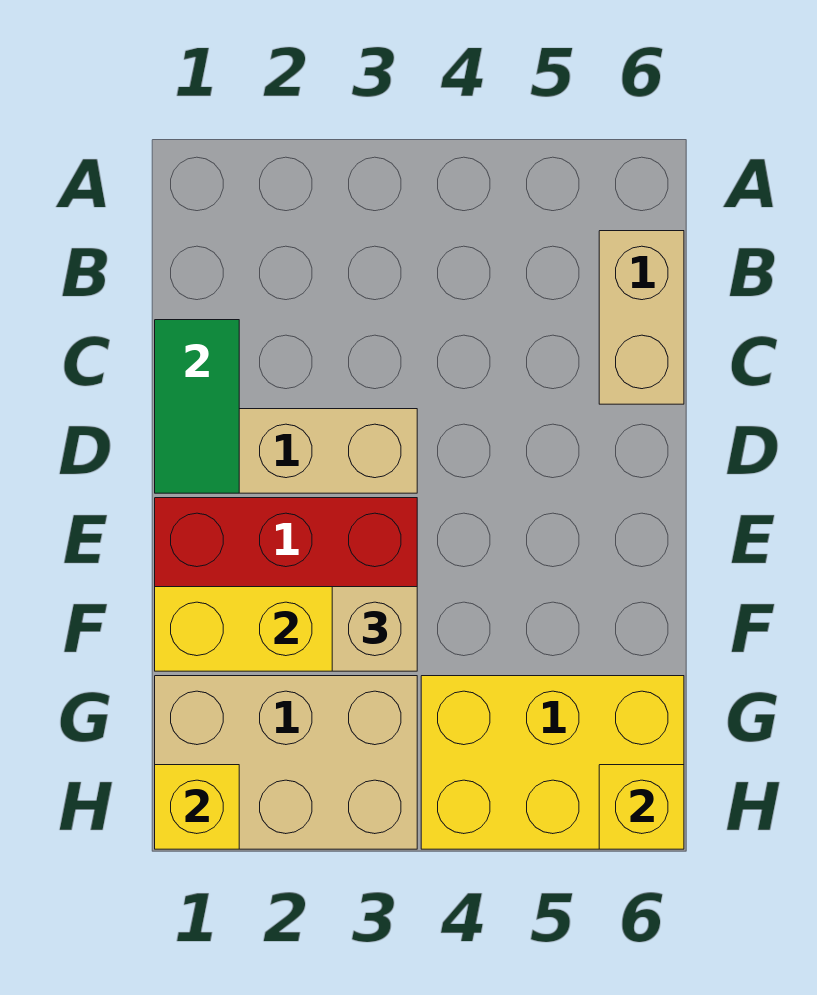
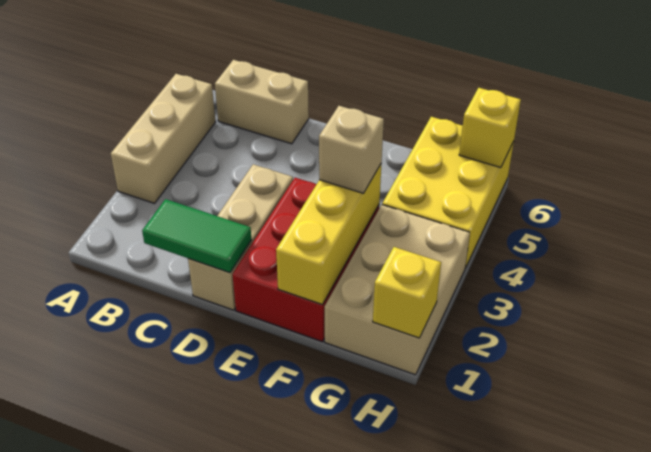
none -> tan 1x3 brick [111,74,216,203]

